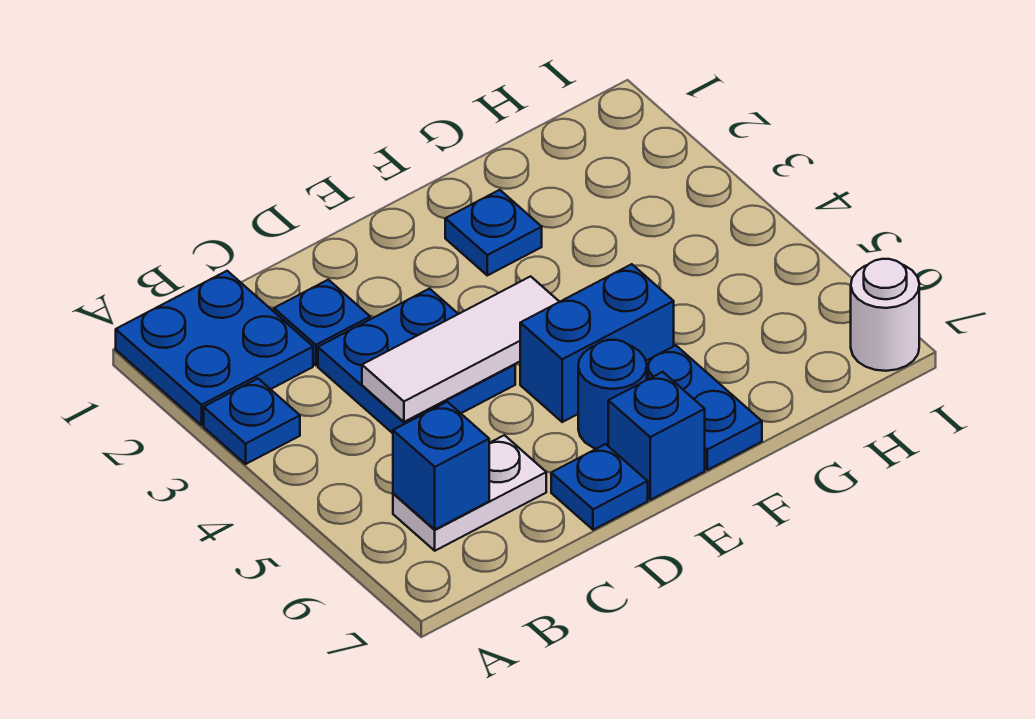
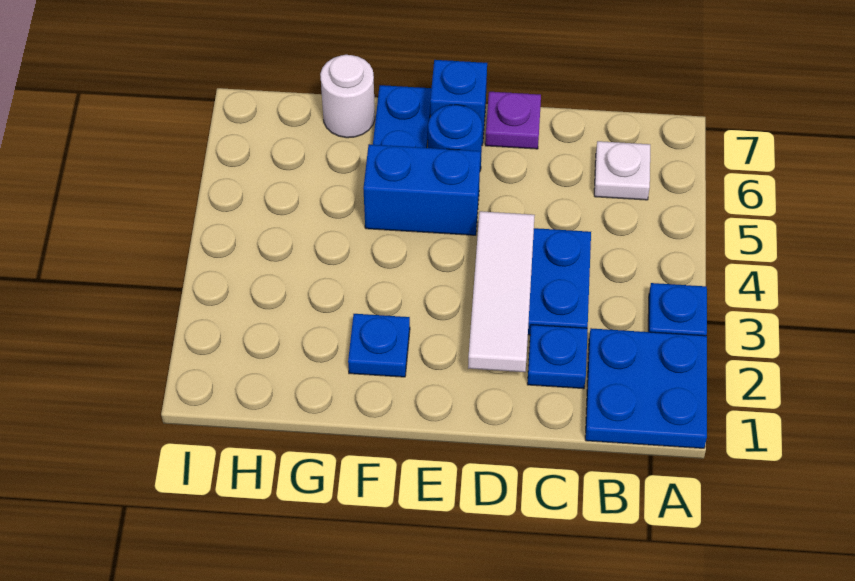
white 1x2 plate [393,435,546,551] -> white 1x1 plate [594,141,650,200]
blue 1x1 brick [393,402,489,530] -> none
white 1x3 tile [362,276,559,422] -> white 1x3 tile turned to [468,211,535,372]
blue 1x1 plate [551,444,648,530] -> purple 1x1 plate [485,92,541,149]
white 1x1 round brick [851,259,919,371] -> white 1x1 round brick moved to [320,55,375,138]

